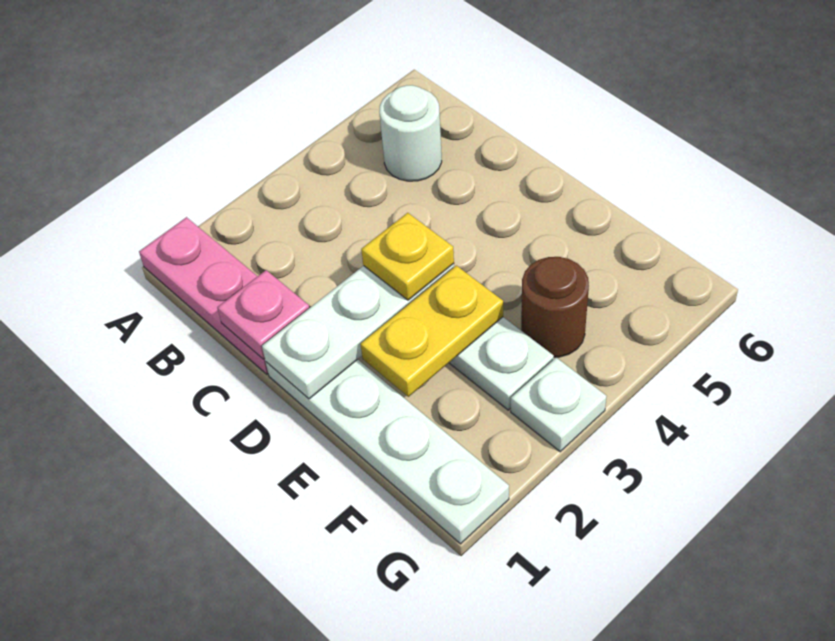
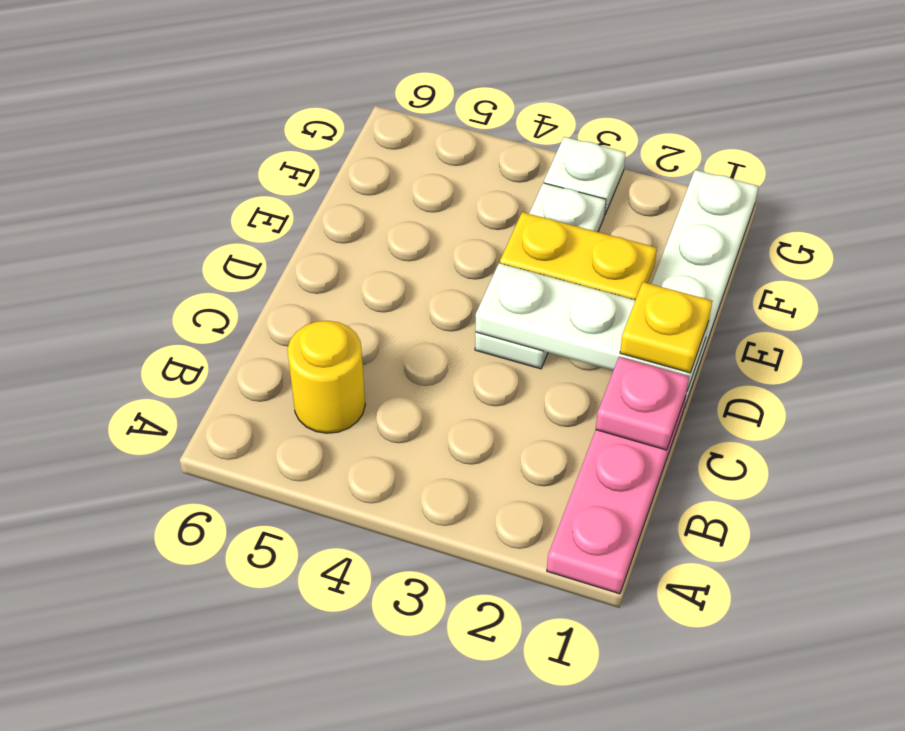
white 1x1 round brick [379,85,442,181] -> yellow 1x1 round brick [288,321,365,433]
yellow 1x1 plate [361,213,454,300] -> yellow 1x1 plate moved to [620,282,712,373]
brown 1x1 round brick [521,257,589,357] -> none

